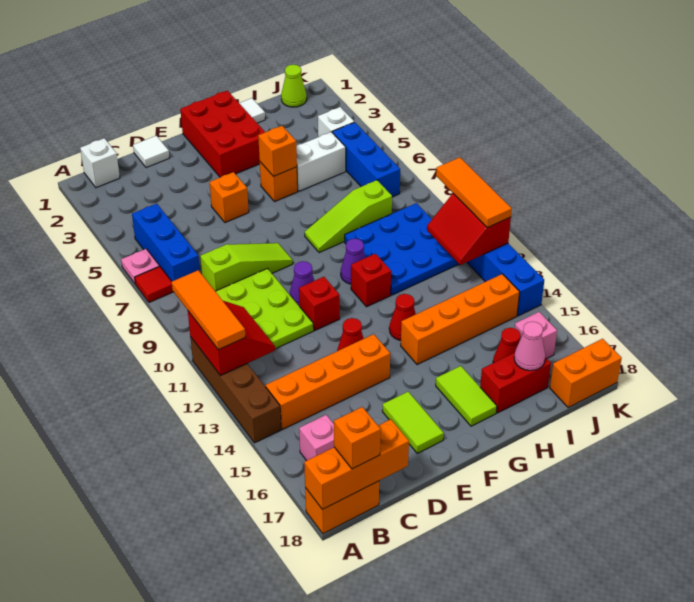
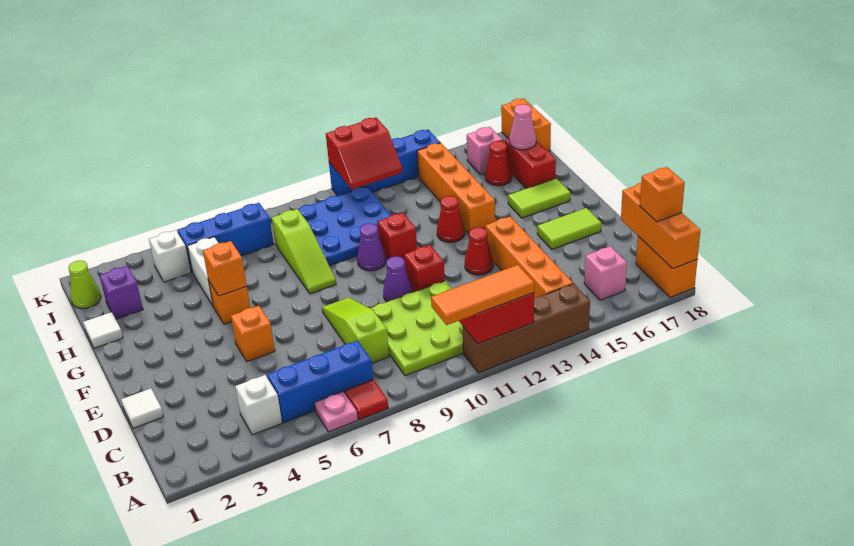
white 1x1 brick [80,138,120,188] -> white 1x1 brick moved to [235,375,282,435]
red 2x3 brick [180,90,265,177] -> none
none -> purple 1x1 brick [99,266,143,319]
orange 1x3 tile [436,157,512,228] -> none

